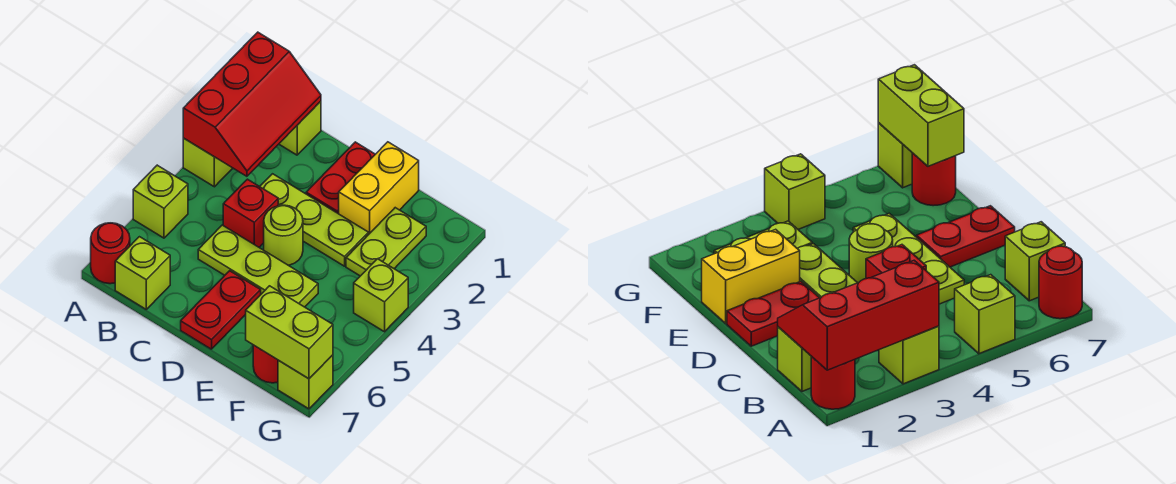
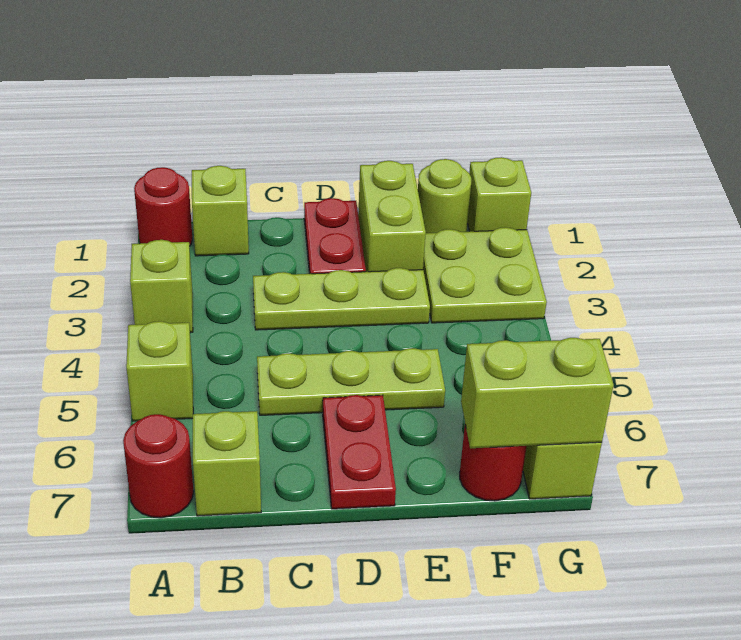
red 2x3 slope [183,32,321,176] -> none
red 1x1 brick [223,179,278,247] -> none
lime 1x1 round brick [264,205,303,266] -> lime 1x1 round brick moved to [418,159,471,233]
yellow 1x2 brick [339,142,419,234] -> lime 1x2 brick [358,161,426,272]
lime 1x2 plate [346,208,426,276] -> lime 2x2 plate [423,227,547,323]
lime 1x1 brick [354,259,408,332] -> lime 1x1 brick moved to [468,157,531,231]

